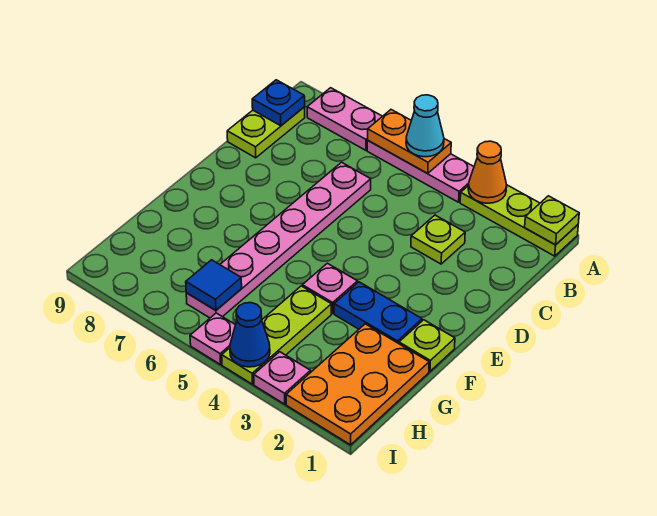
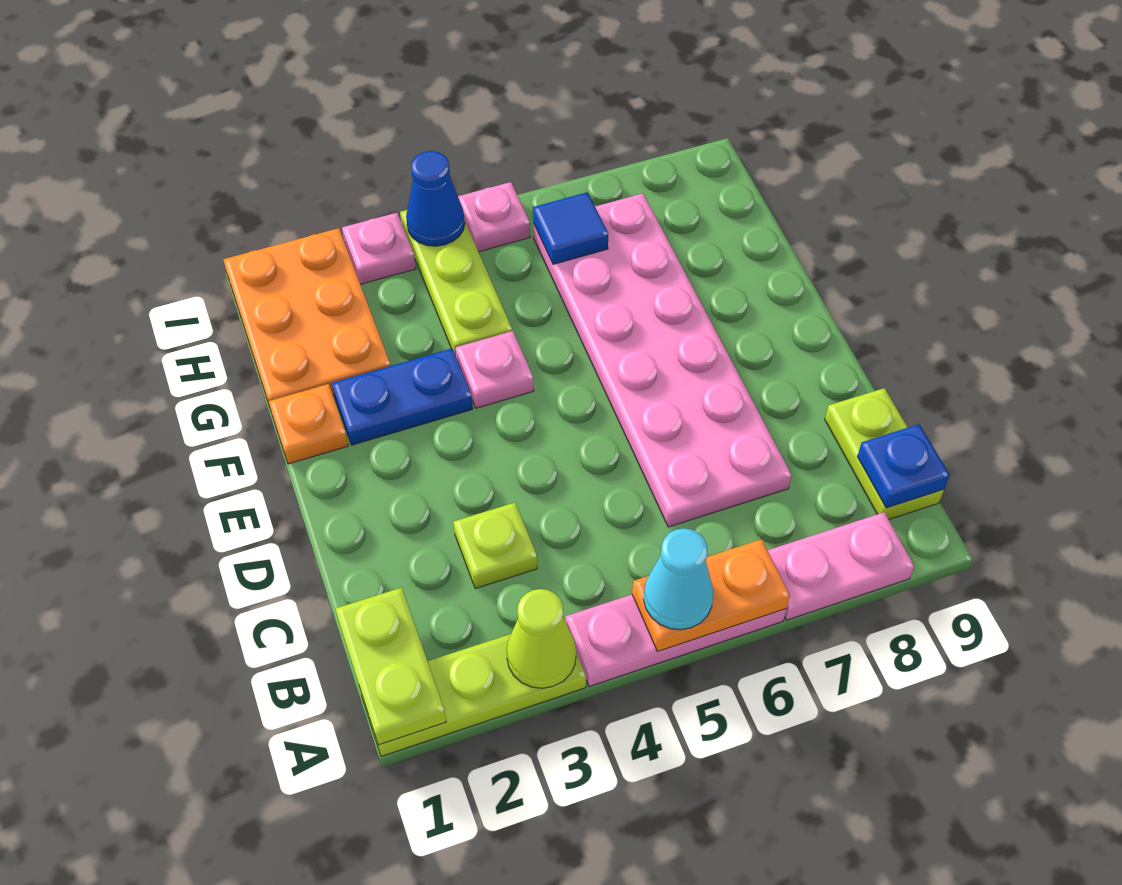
lime 1x1 plate [525,196,579,245] -> lime 1x2 plate [336,588,446,745]
orange 1x1 cone [468,141,507,203] -> lime 1x1 cone [507,589,576,688]
pink 1x6 plate [186,162,371,318] -> pink 2x6 plate [534,193,792,527]
lime 1x1 plate [399,320,455,371] -> orange 1x1 plate [268,384,348,464]

